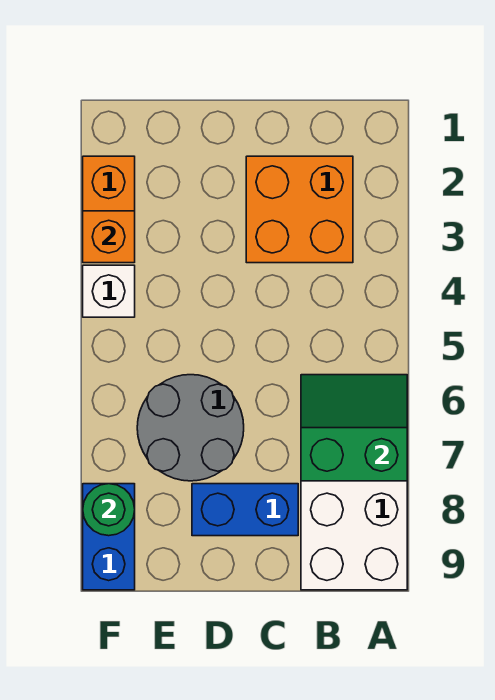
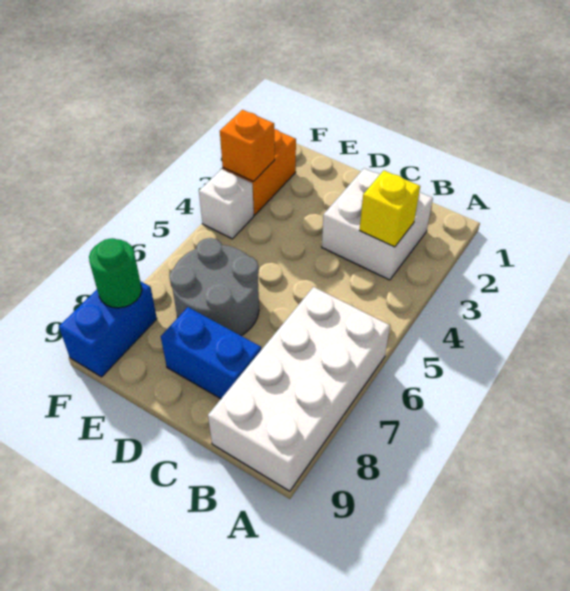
green 2x2 slope [301,375,407,481] -> none
orange 2x2 brick [246,156,353,263] -> white 2x2 brick [322,168,433,280]
none -> yellow 1x1 brick [360,171,420,247]

